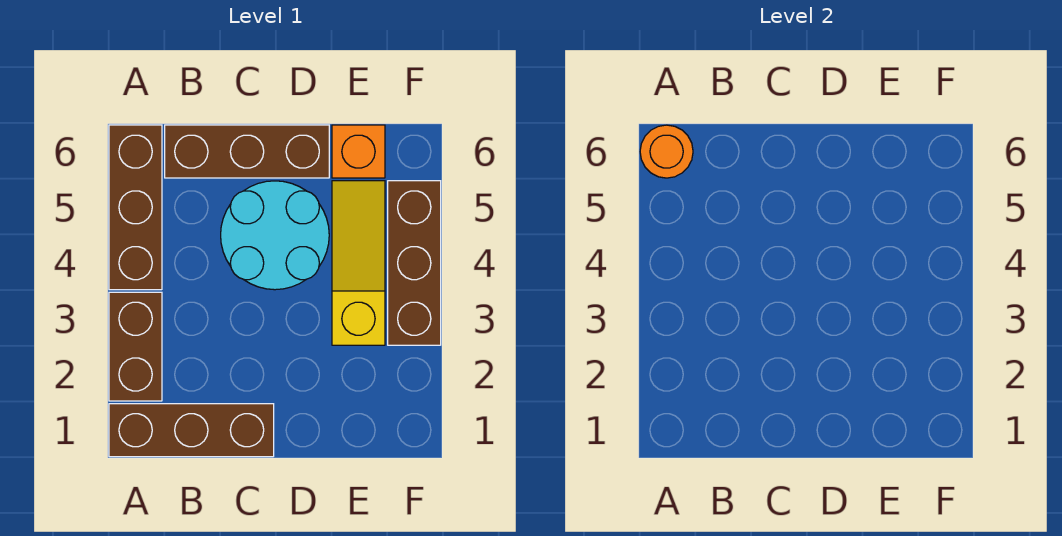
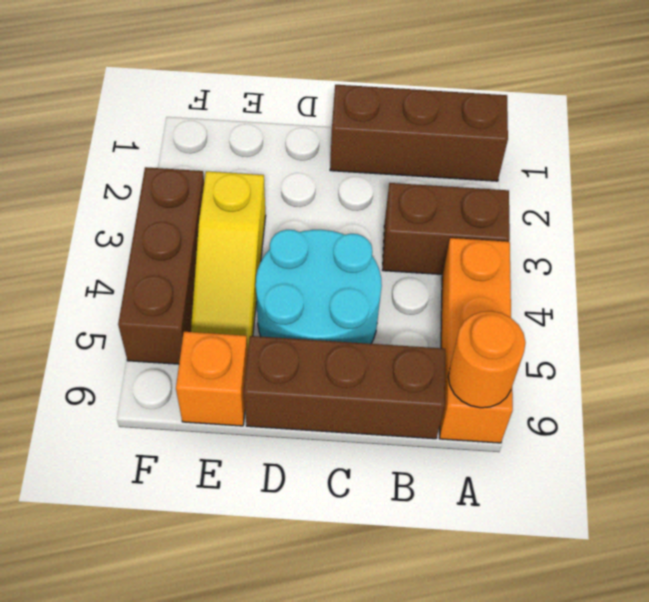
brown 1x2 brick [109,292,162,401] -> brown 1x2 brick turned to [383,183,510,275]
brown 1x3 brick [109,125,162,290] -> orange 1x3 brick [439,238,513,443]

